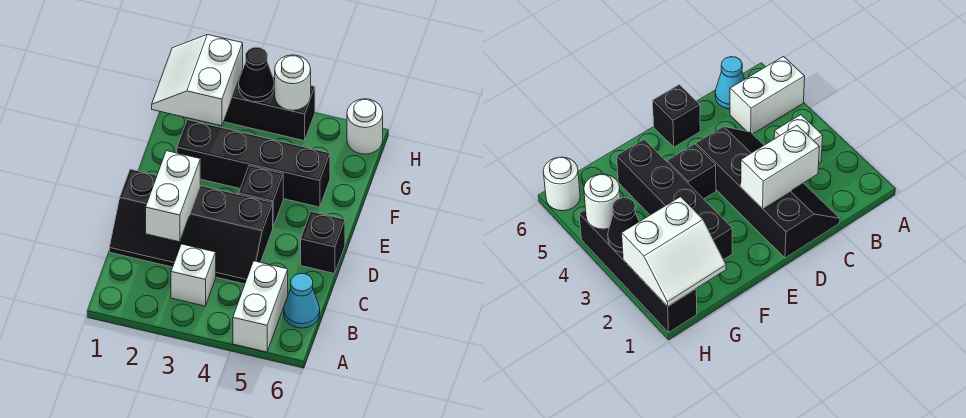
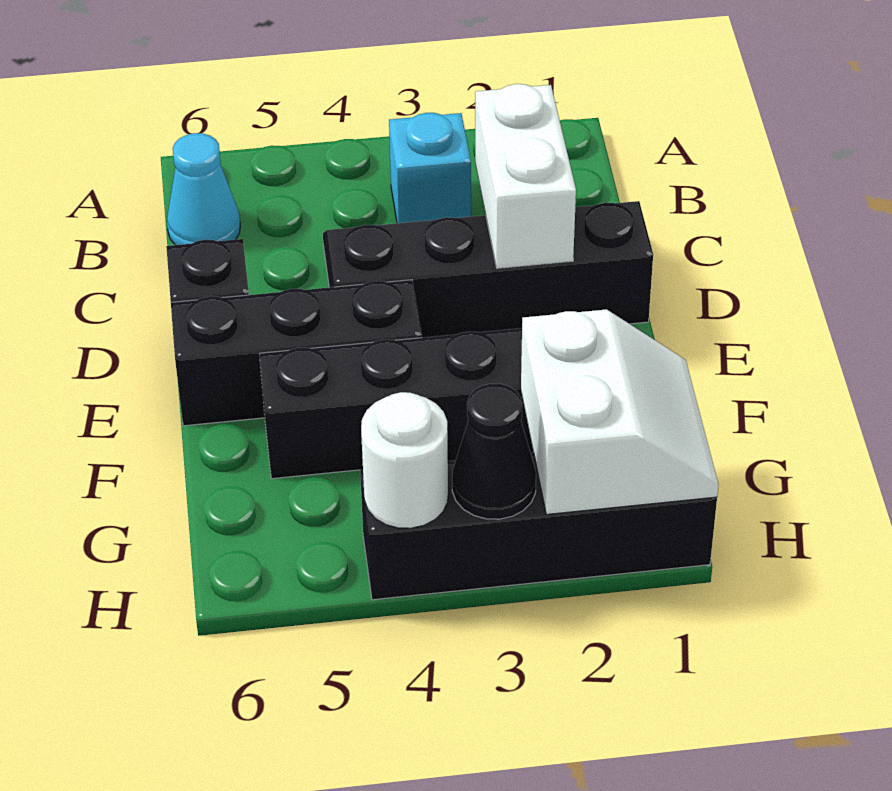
white 1x2 brick [233,261,288,352] -> none
white 1x1 brick [171,244,216,306] -> cyan 1x1 brick [389,113,471,223]
black 1x1 brick [239,166,283,227] -> black 1x3 brick [171,280,422,426]
white 1x1 round brick [347,99,383,154] -> none

